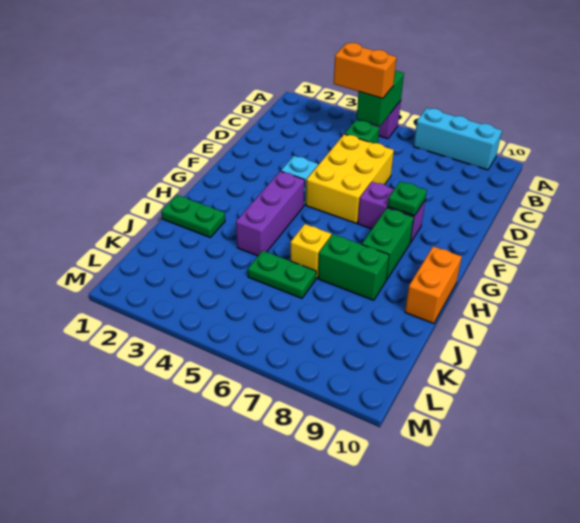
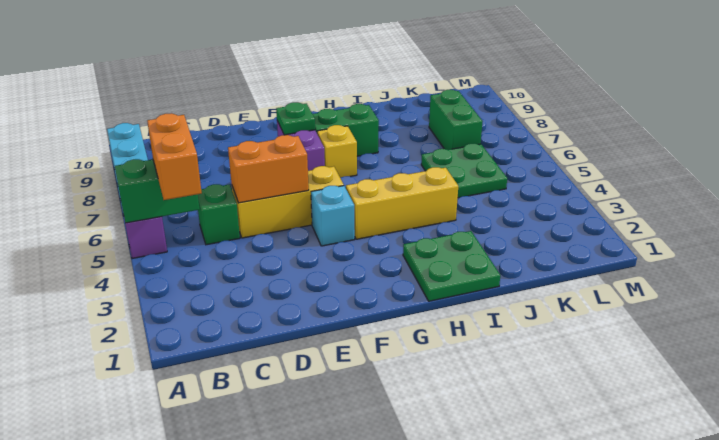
yellow 2x3 brick [306,134,394,223] -> yellow 1x3 brick [232,166,344,238]
purple 1x3 brick [236,171,305,256] -> yellow 1x3 brick [346,167,458,239]
orange 1x2 brick [405,246,462,324] -> orange 1x2 brick moved to [228,135,309,203]
green 1x2 plate [161,195,225,237] -> green 2x2 plate [403,231,500,301]
yellow 1x1 brick [291,224,331,278] -> yellow 1x1 brick moved to [317,125,357,178]
green 1x2 brick [318,234,389,300] -> green 1x2 brick moved to [429,90,483,150]
green 1x2 plate [248,251,316,298] -> green 2x2 plate [421,143,507,198]

